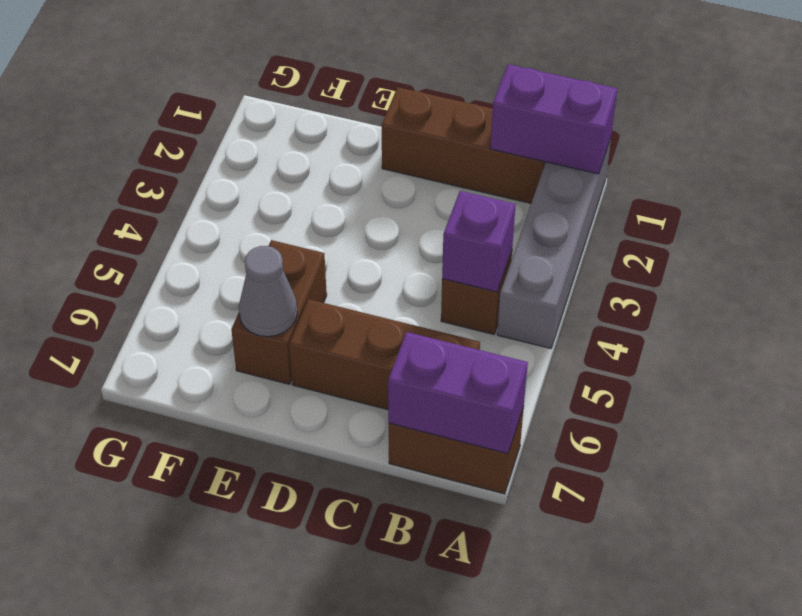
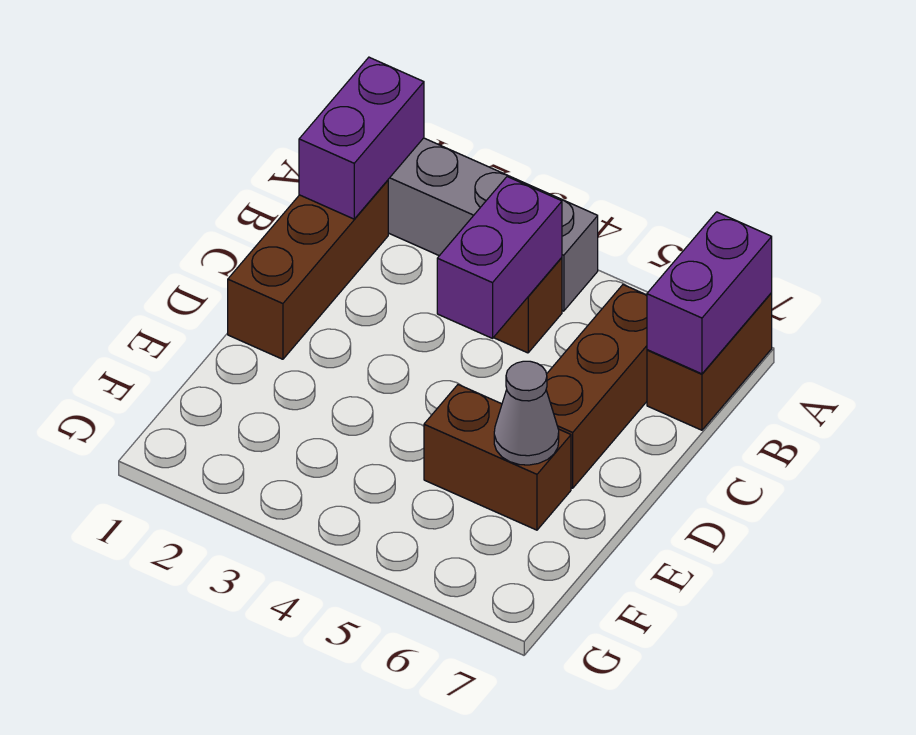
purple 1x1 brick [442,191,516,292] -> purple 1x2 brick [437,177,562,338]

